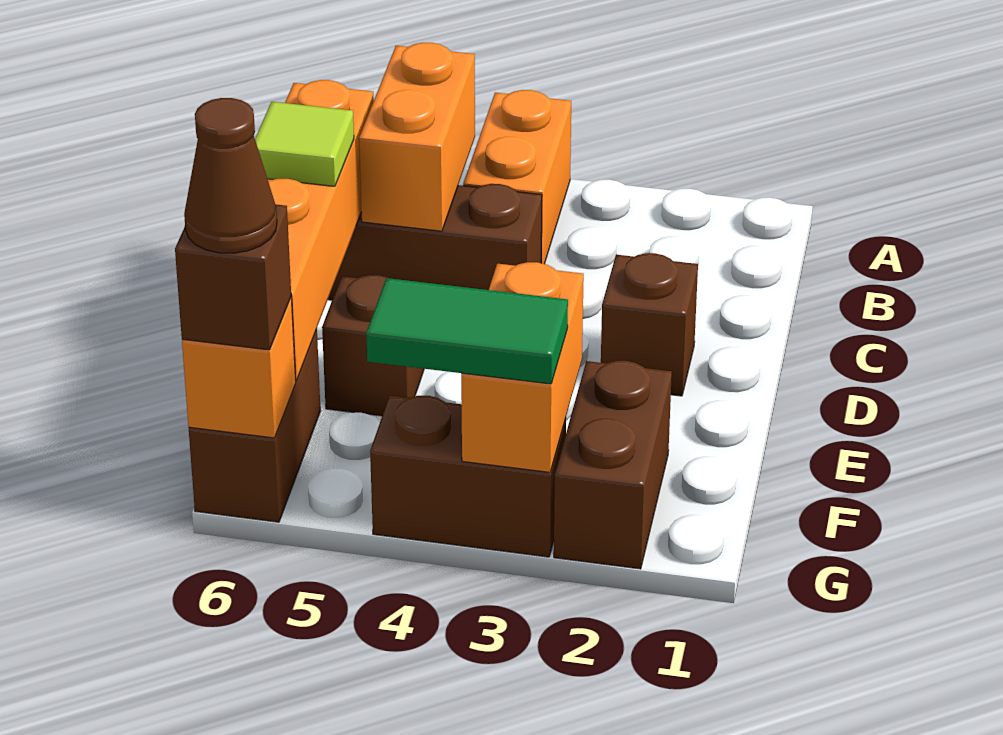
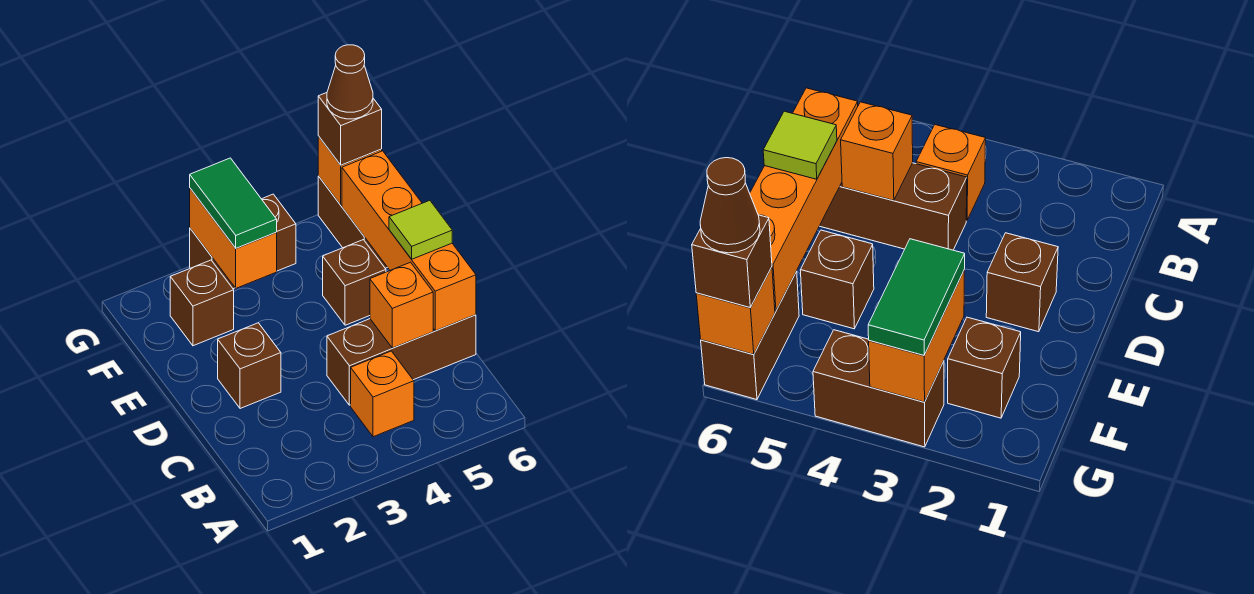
orange 1x2 brick [463,90,571,264] -> orange 1x1 brick [351,351,414,437]
orange 1x2 brick [359,43,475,231] -> orange 1x1 brick [370,262,433,348]
brown 1x2 brick [554,361,672,569] -> brown 1x1 brick [170,260,234,346]
green 1x2 tile [366,278,568,384] -> green 1x2 tile turned to [190,158,277,248]

